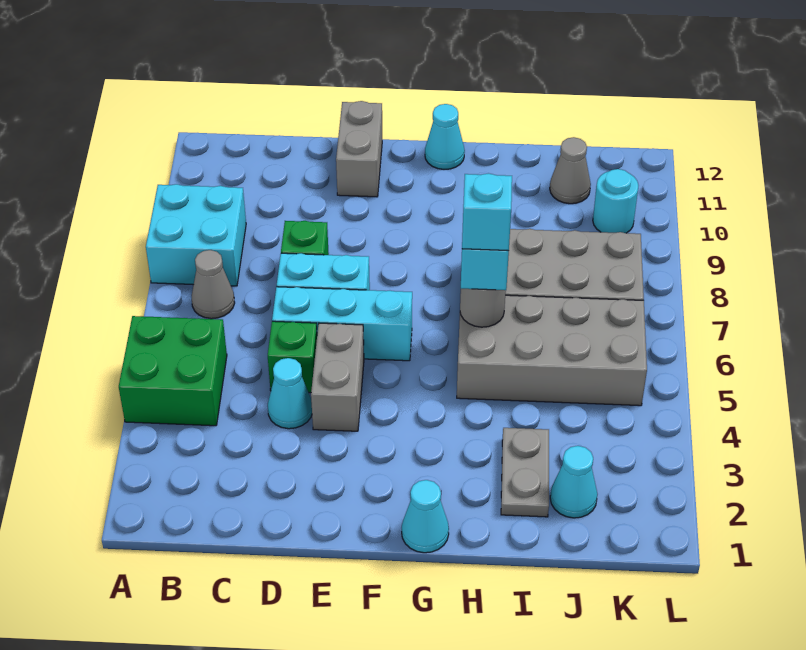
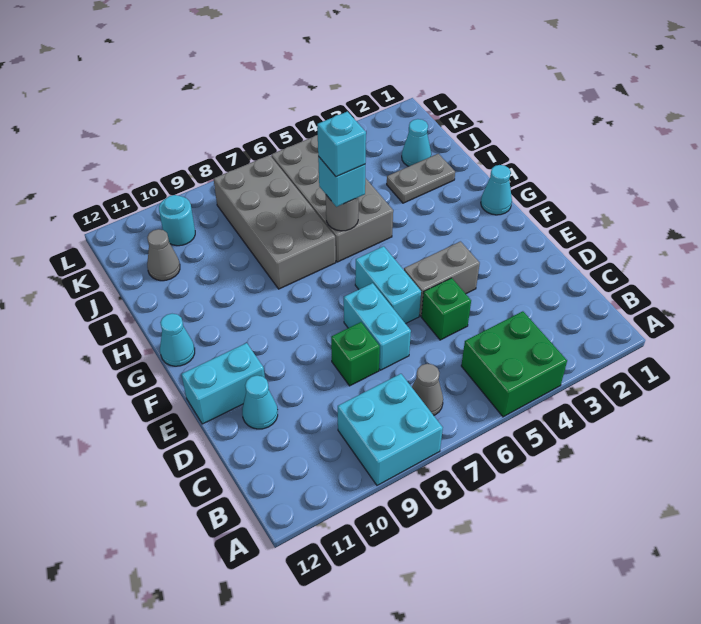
cyan 1x1 cone [268,358,312,429] -> cyan 1x1 cone moved to [242,375,278,429]
cyan 1x3 brick [272,287,412,361] -> cyan 1x2 brick [355,246,421,324]
grey 1x2 brick [336,101,382,197] -> cyan 1x2 brick [181,343,265,424]

